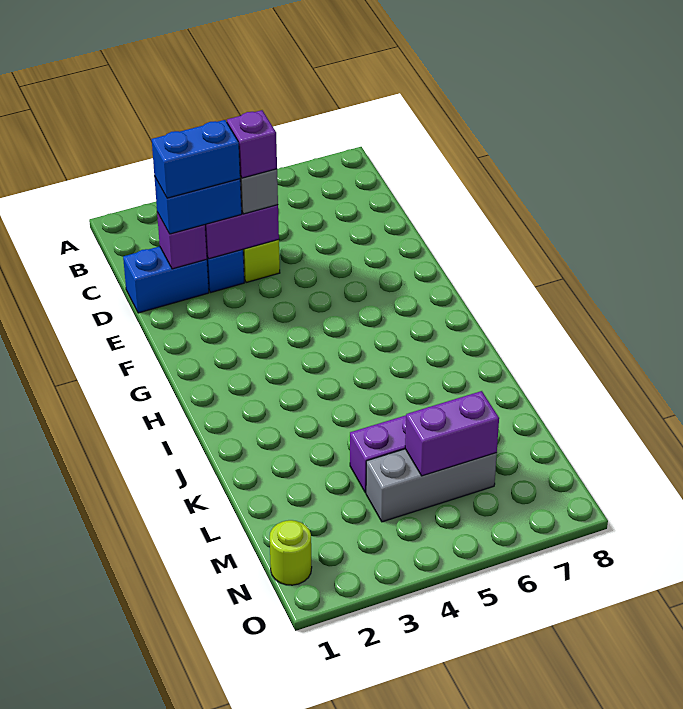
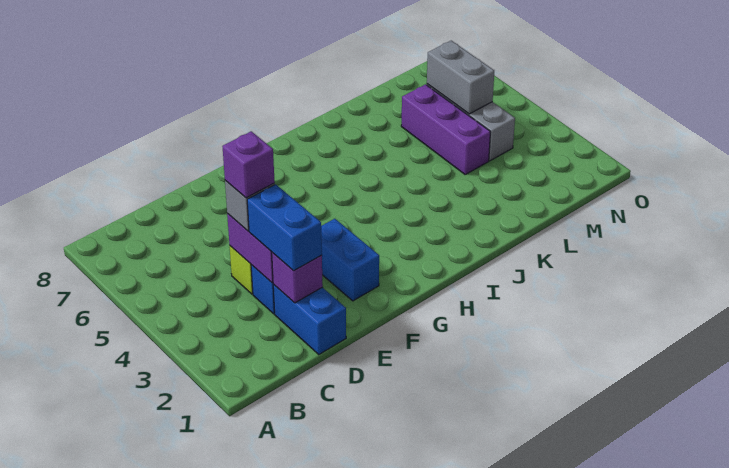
blue 1x2 brick [152,120,240,198] -> blue 1x2 brick moved to [321,219,379,301]
purple 1x2 brick [405,391,499,476] -> grey 1x2 brick [427,41,494,114]
lime 1x1 round brick [270,520,312,585] -> none

